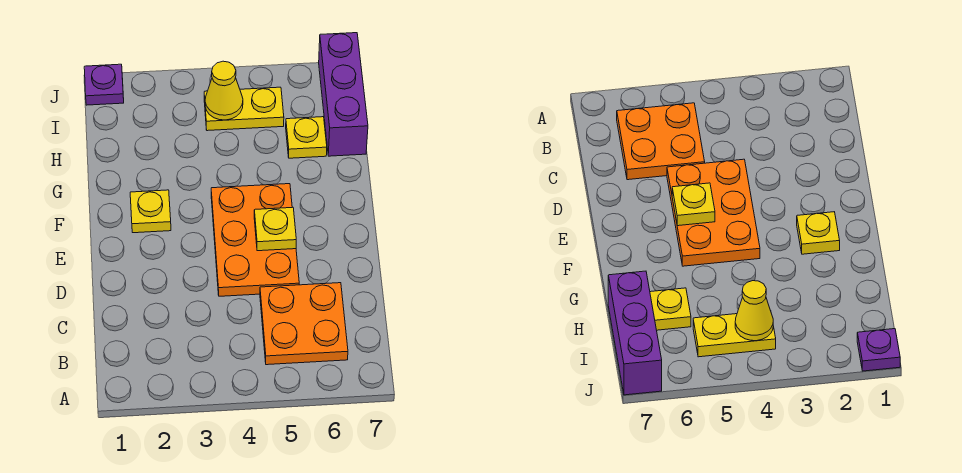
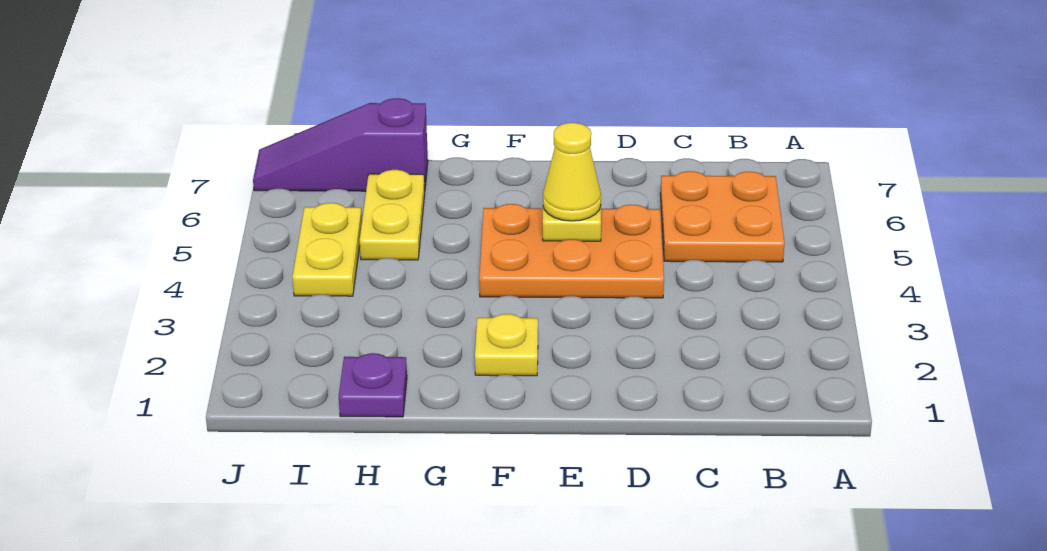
yellow 1x1 plate [286,117,327,158] -> yellow 1x2 plate [360,170,425,260]
purple 1x3 brick [319,33,368,156] -> purple 1x3 slope [253,98,428,191]
yellow 1x1 cone [205,61,243,120] -> yellow 1x1 cone moved to [543,123,601,221]
purple 1x1 plate [84,64,124,105] -> purple 1x1 plate moved to [339,353,407,417]

